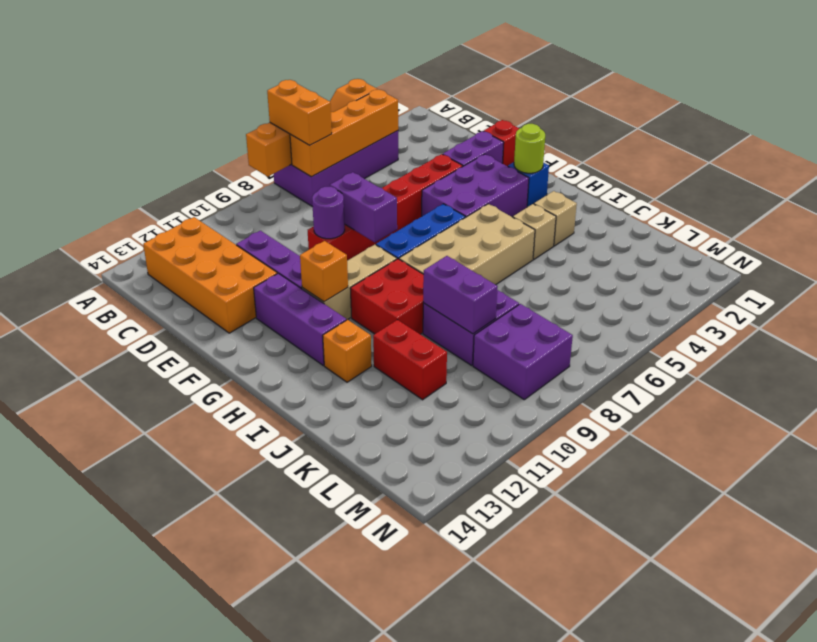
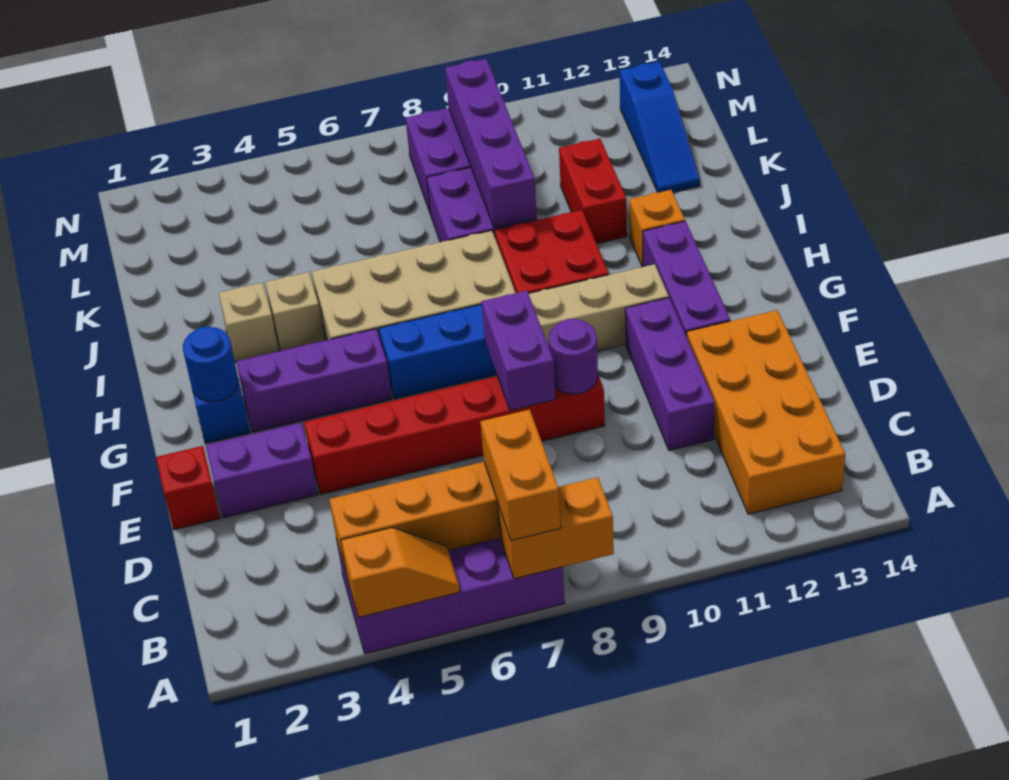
purple 2x3 brick [422,154,529,217] -> purple 1x3 brick [236,329,392,432]
lime 1x1 round brick [514,124,545,173] -> blue 1x1 round brick [183,327,238,401]
orange 1x1 brick [300,241,348,302] -> none
purple 1x2 brick [423,256,498,334] -> purple 1x4 brick [445,59,537,228]
none -> blue 1x3 slope [620,62,700,193]

